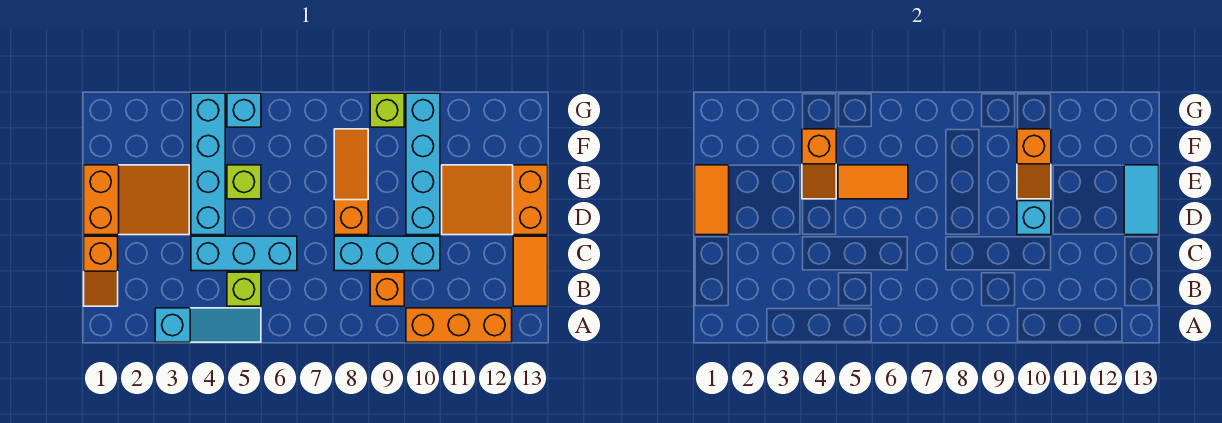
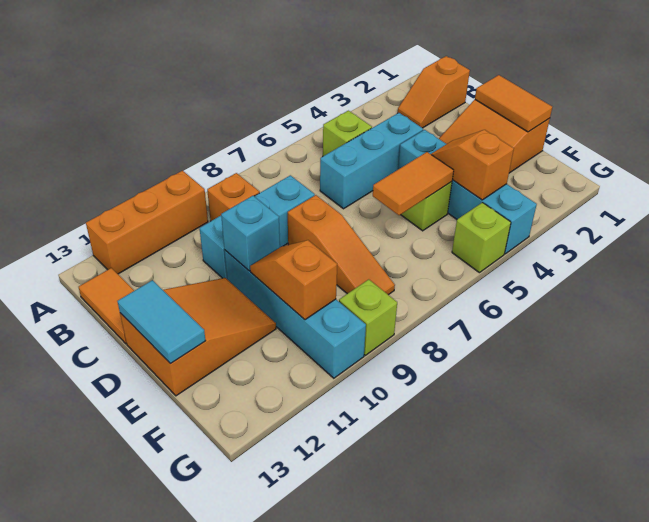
cyan 1x3 slope [155,308,261,342] -> none
orange 1x2 slope [84,236,118,306] -> orange 1x2 slope turned to [398,56,470,128]
cyan 1x1 brick [227,93,261,127] -> lime 1x1 brick [452,203,511,273]

